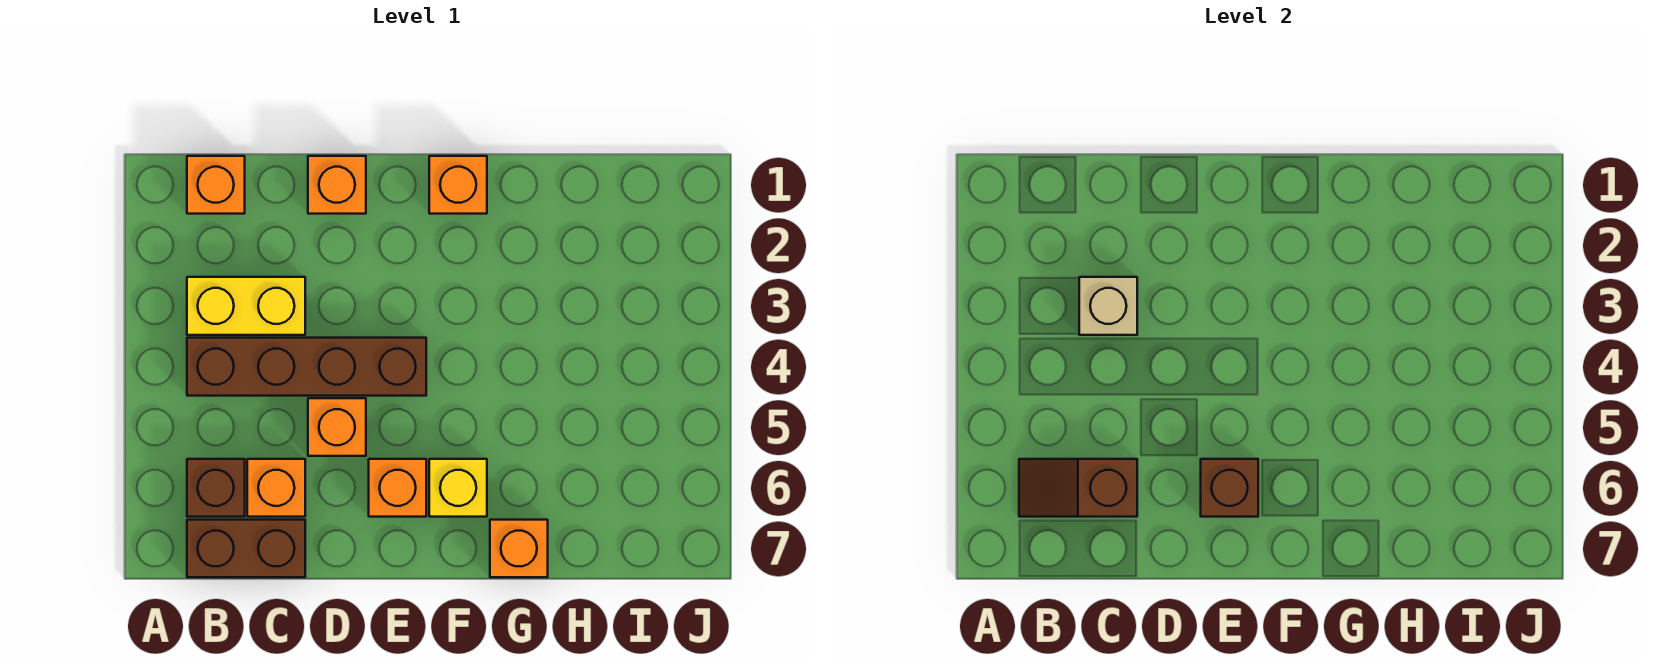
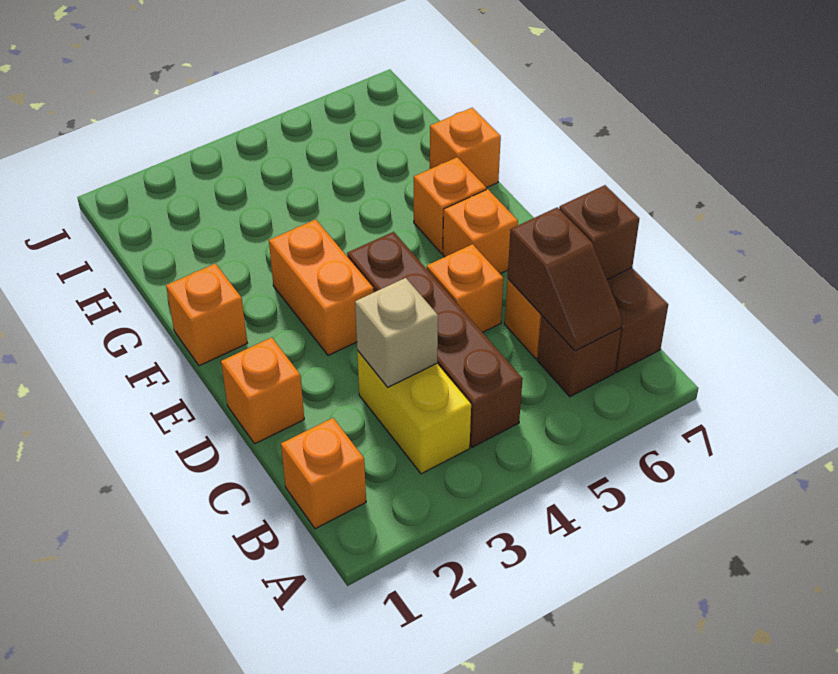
none -> orange 1x2 brick [269,219,374,356]
brown 1x1 brick [1201,459,1258,517] -> brown 1x1 brick moved to [559,185,639,280]
yellow 1x1 brick [429,459,487,517] -> orange 1x1 brick [414,157,486,254]

